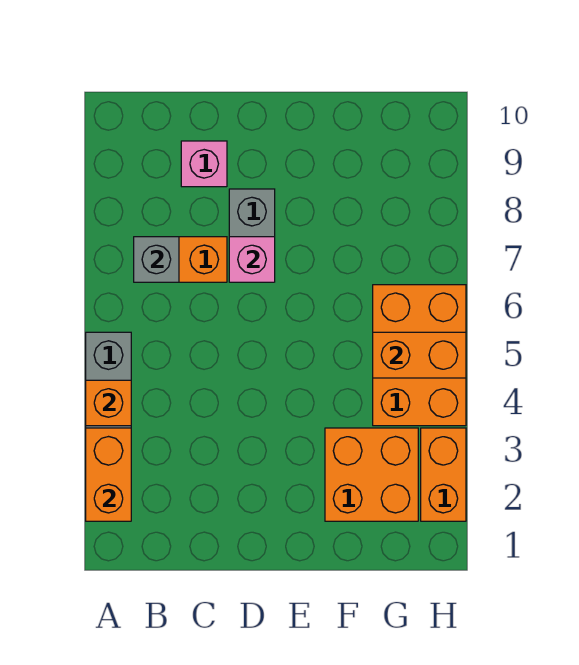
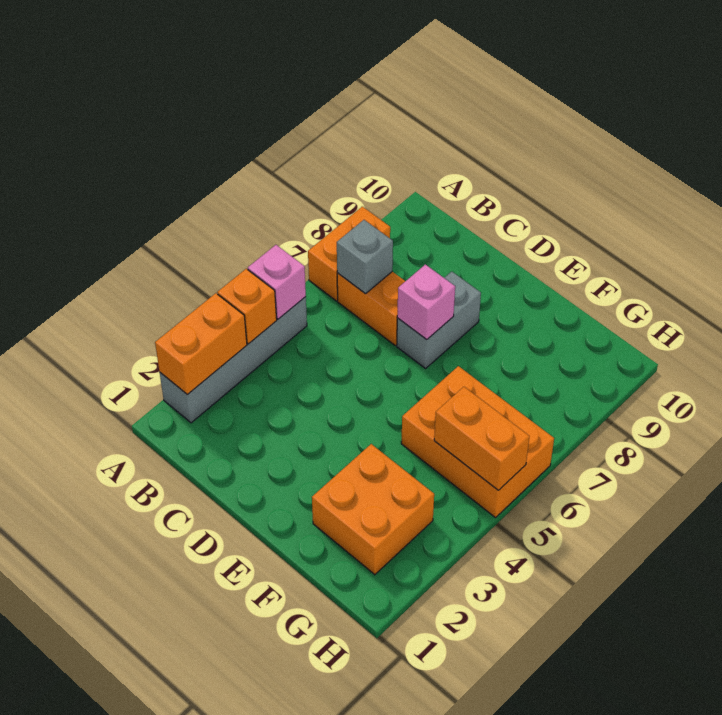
pink 1x1 brick [181,141,227,187] -> pink 1x1 brick moved to [248,245,306,319]
orange 2x3 brick [373,285,466,426] -> orange 2x3 brick turned to [401,366,554,518]
orange 1x2 brick [421,428,466,521] -> orange 1x2 brick moved to [308,207,390,301]

